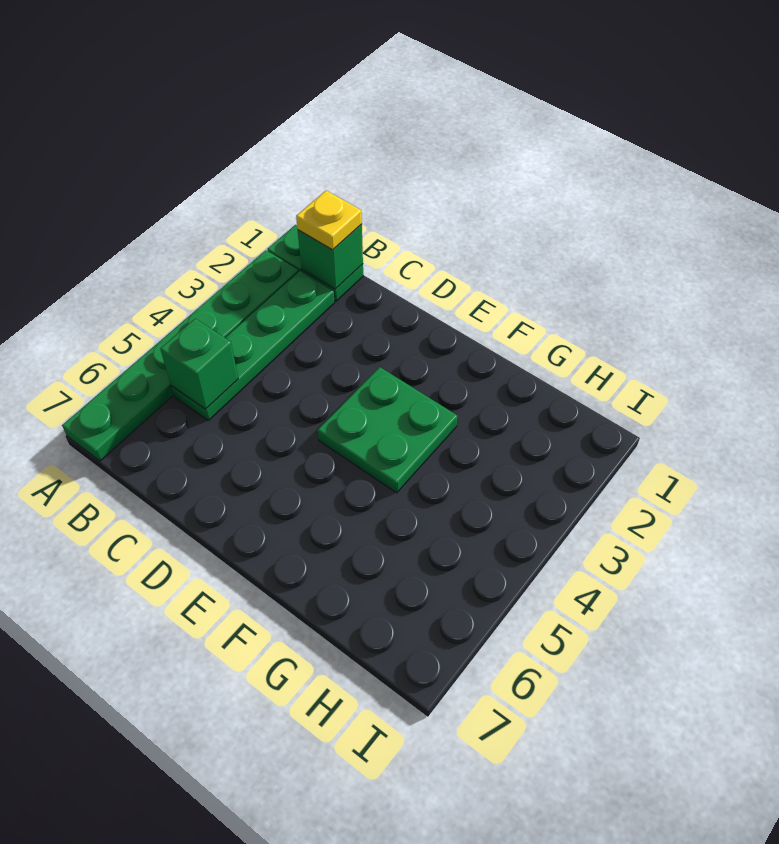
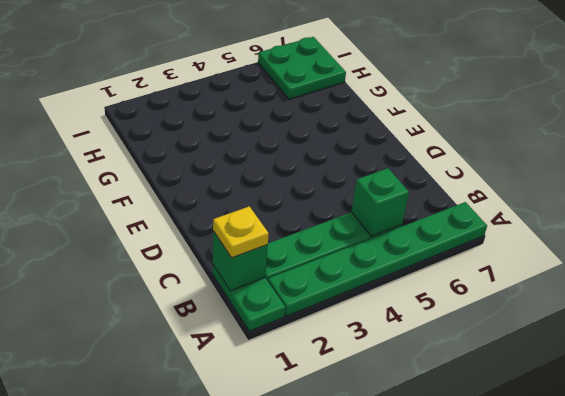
green 2x2 plate [318,367,458,493] -> green 2x2 plate moved to [258,37,346,99]

